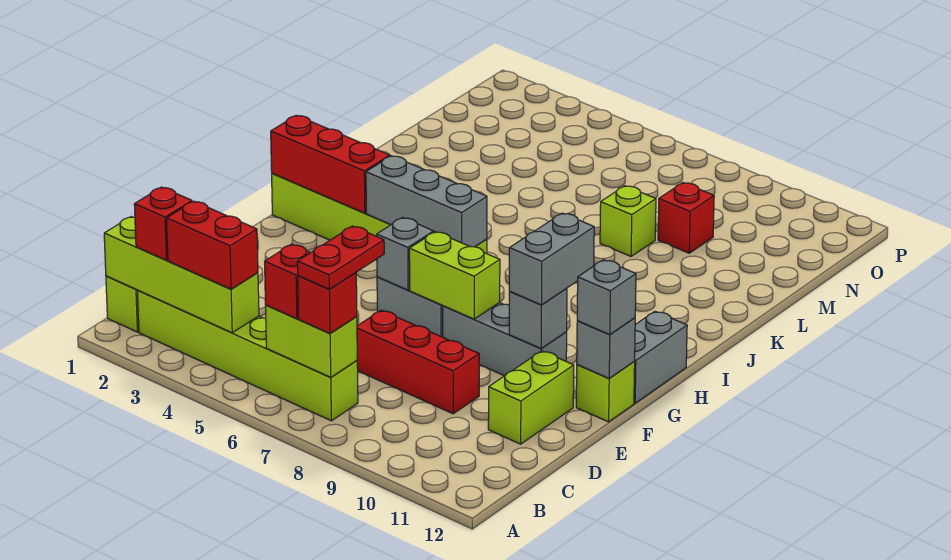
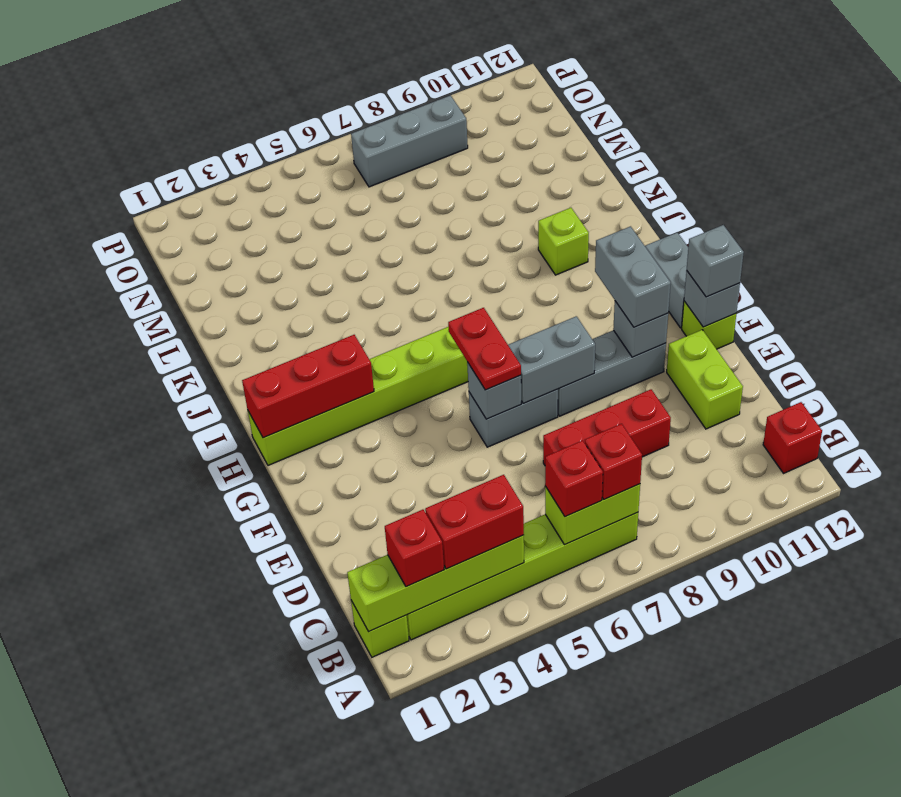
red 1x2 plate [297,226,384,289] -> red 1x2 plate moved to [448,308,521,390]
lime 1x2 brick [409,232,500,319] -> grey 1x2 brick [508,316,595,403]
grey 1x3 brick [366,156,487,247] -> grey 1x3 brick moved to [351,95,468,187]
lime 1x1 brick [600,186,656,256] -> lime 1x1 brick moved to [538,208,589,275]
red 1x1 brick [658,183,714,253] -> red 1x1 brick moved to [763,402,822,473]

